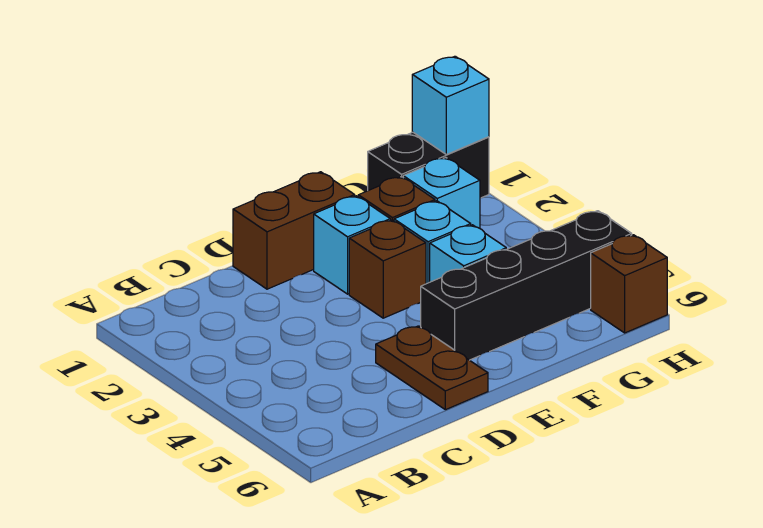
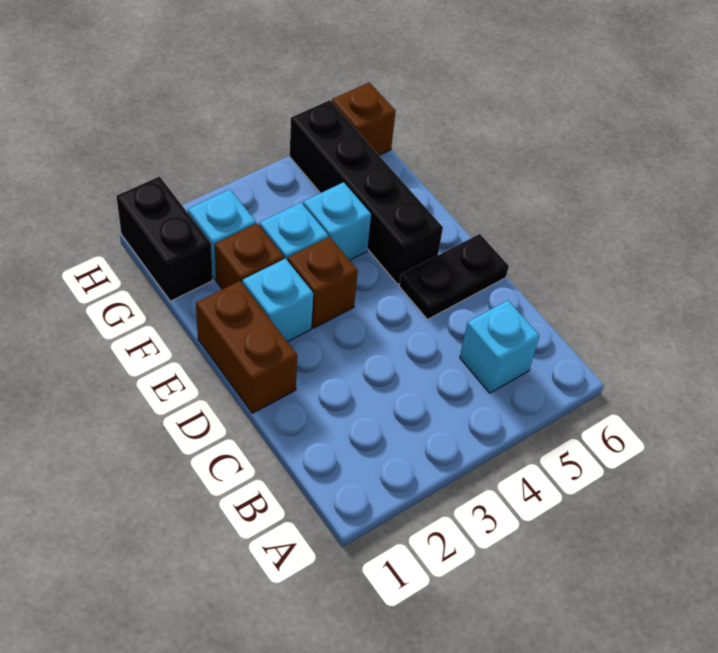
brown 1x2 plate [376,326,488,410] -> black 1x2 plate [399,234,509,319]
cyan 1x1 brick [412,56,489,155] -> cyan 1x1 brick moved to [460,300,540,393]

